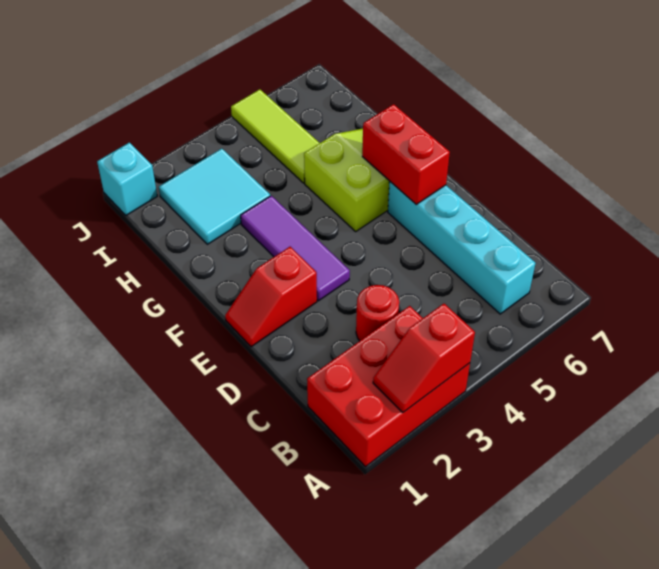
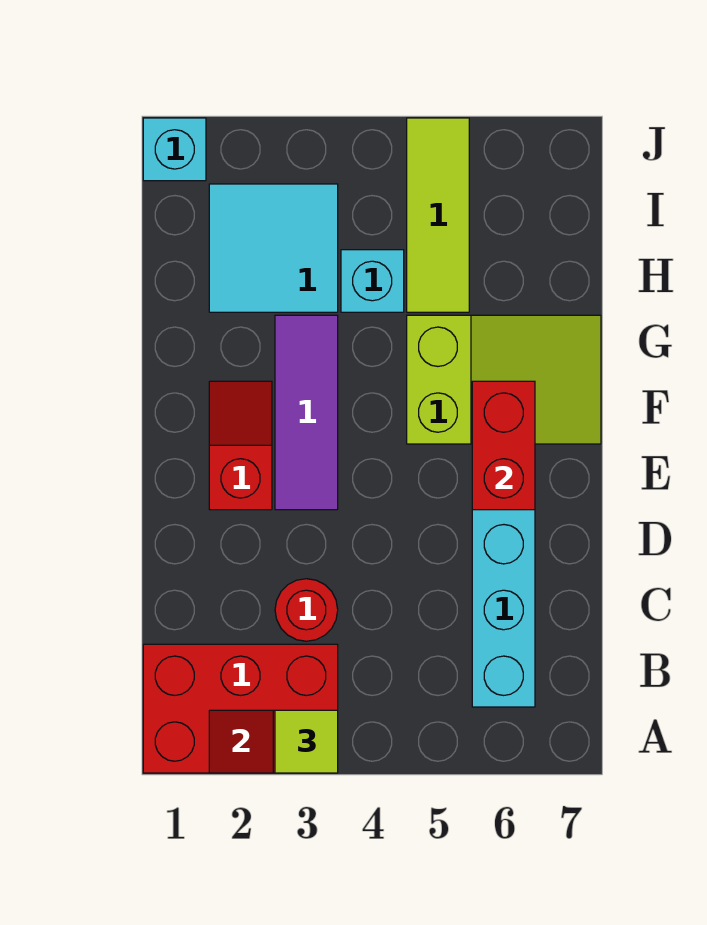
none -> lime 1x1 tile [275,710,338,773]
red 1x2 slope [225,247,317,347] -> red 1x2 slope turned to [209,381,272,510]
none -> cyan 1x1 brick [341,250,404,312]

